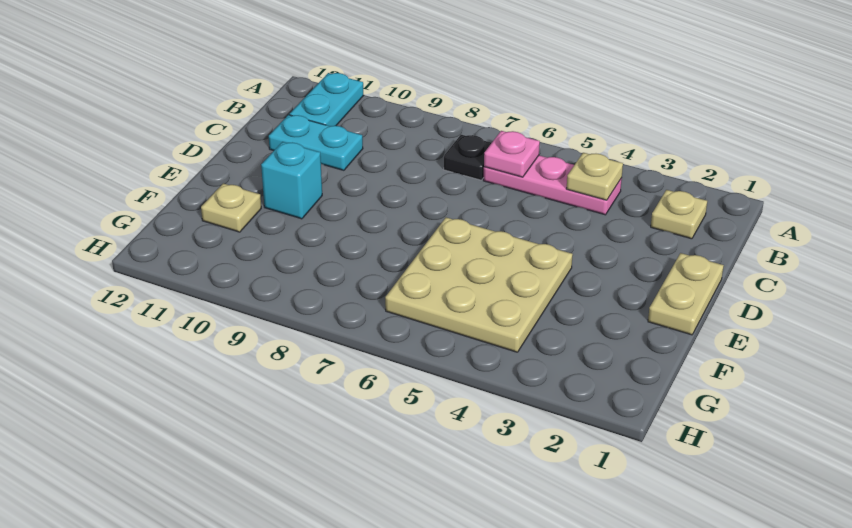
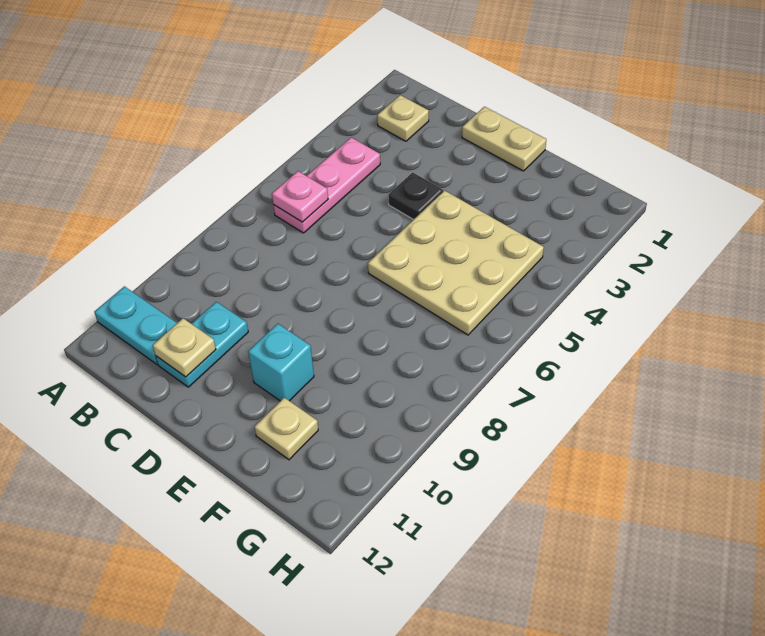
tan 1x1 plate [567,153,623,200] -> tan 1x1 plate moved to [153,318,216,377]
black 1x1 plate [444,135,491,180] -> black 1x1 plate moved to [389,172,443,220]

